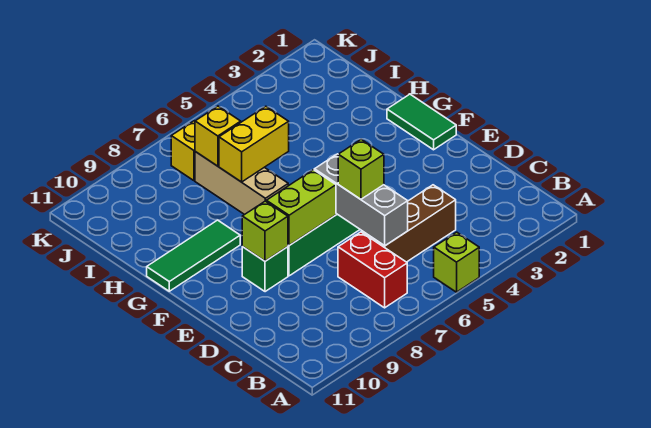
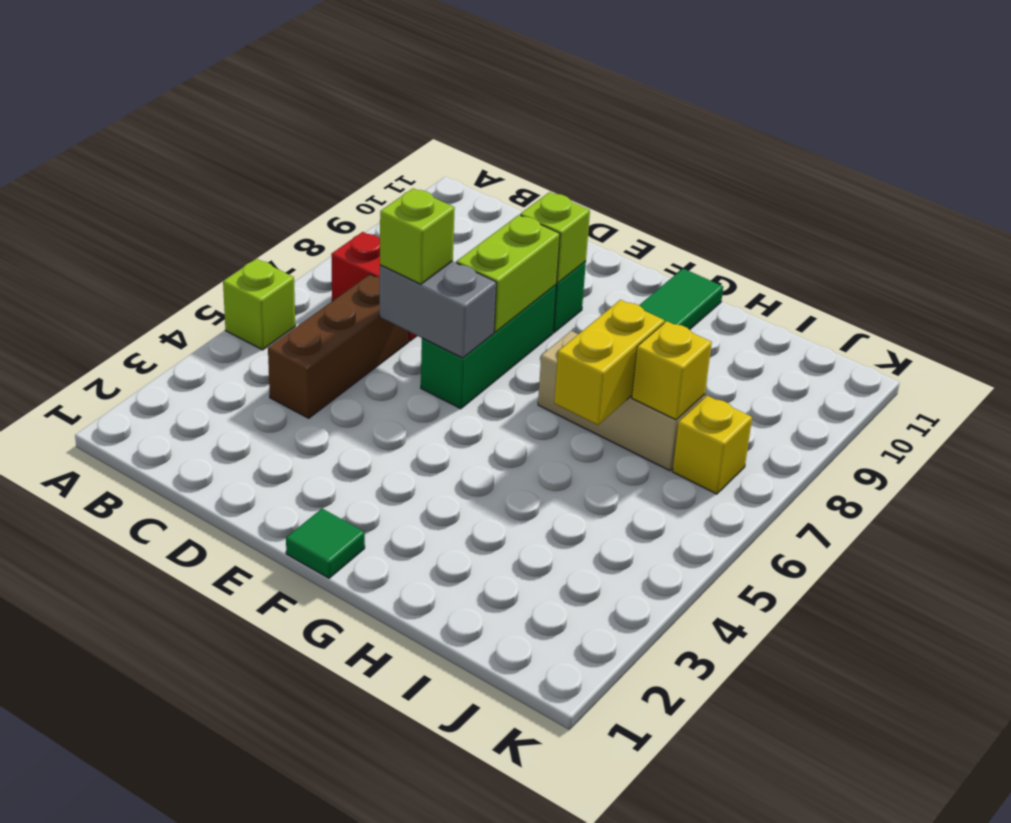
grey 1x3 brick [314,154,408,246] -> grey 1x2 brick [380,261,496,358]
green 1x2 tile [387,94,456,150] -> green 1x1 tile [286,509,365,578]

